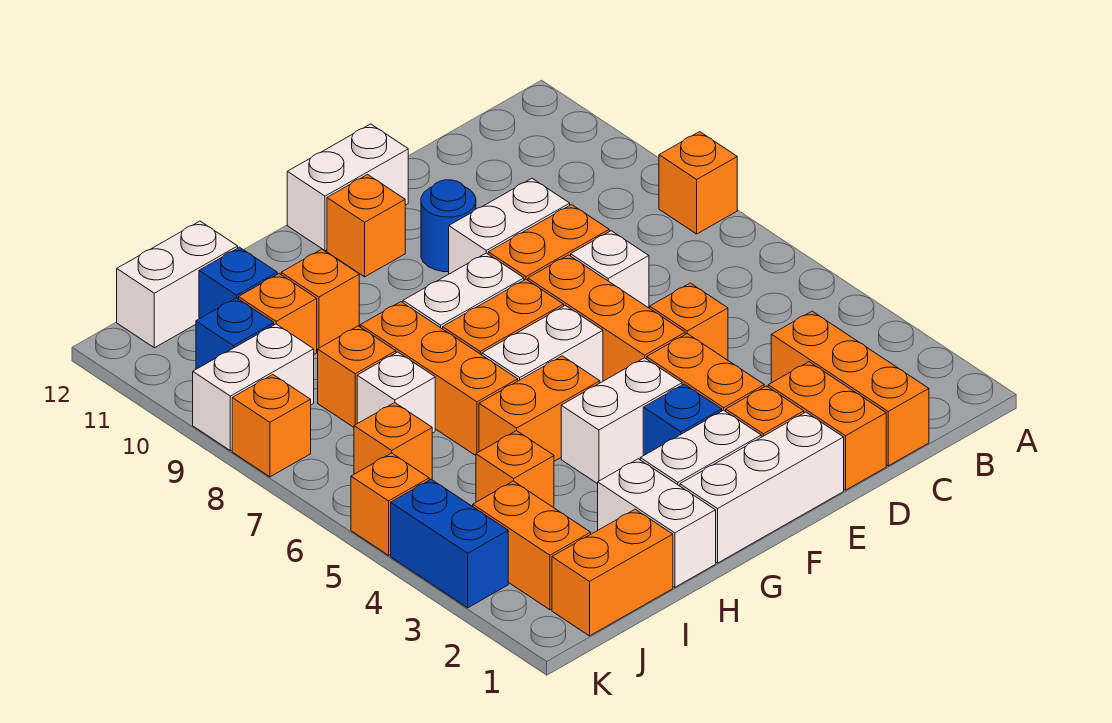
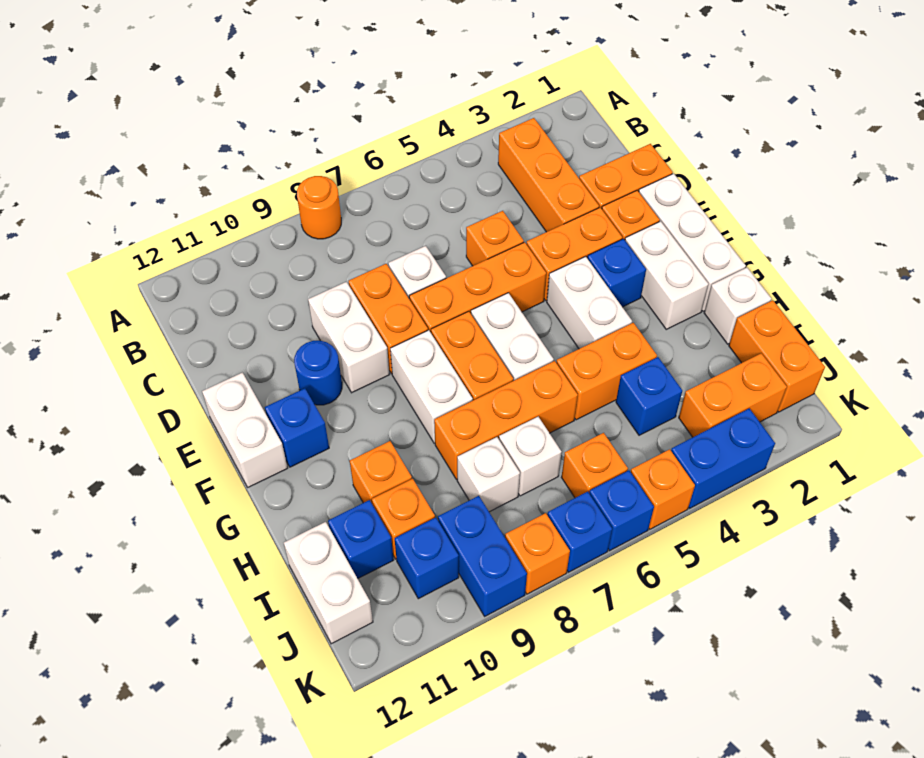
orange 1x1 brick [659,132,737,234] -> orange 1x1 round brick [297,176,341,239]
orange 1x3 brick [771,311,929,466] -> orange 1x3 brick turned to [498,118,599,232]
orange 1x1 brick [327,175,405,277] -> blue 1x1 brick [265,388,329,467]
orange 1x2 brick [479,356,600,461] -> orange 1x2 brick turned to [556,323,657,420]
white 1x2 brick [598,459,716,587] -> white 1x1 brick [704,268,771,344]
orange 1x1 brick [476,431,554,508] -> blue 1x1 brick [616,357,682,435]
orange 1x1 brick [318,326,396,427] -> white 1x1 brick [457,437,520,512]
white 1x2 brick [193,324,314,451] -> blue 1x2 brick [438,496,527,616]
none -> blue 1x1 brick [589,470,654,551]
none -> blue 1x1 brick [548,492,612,572]

